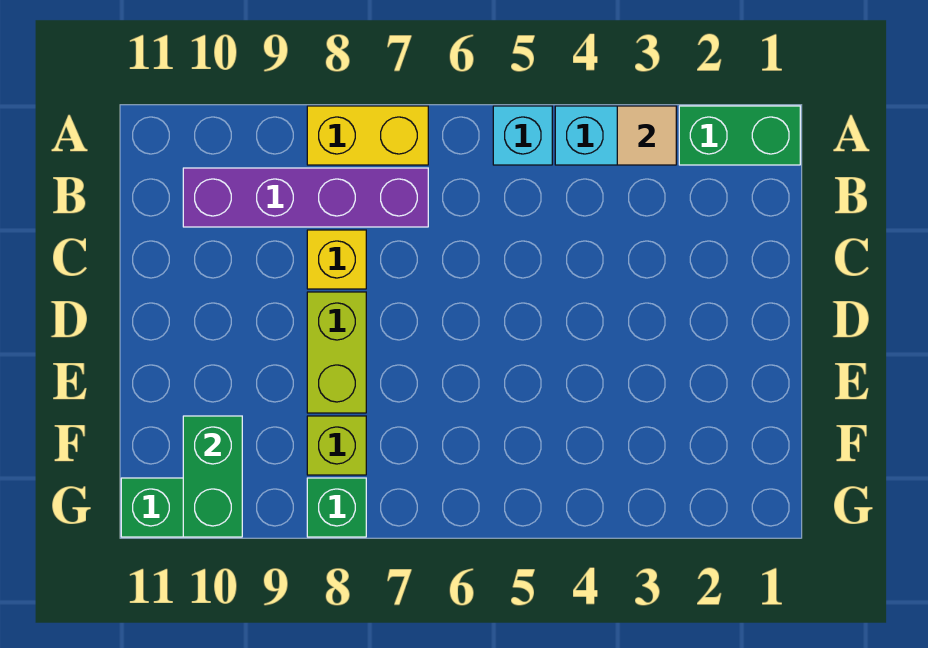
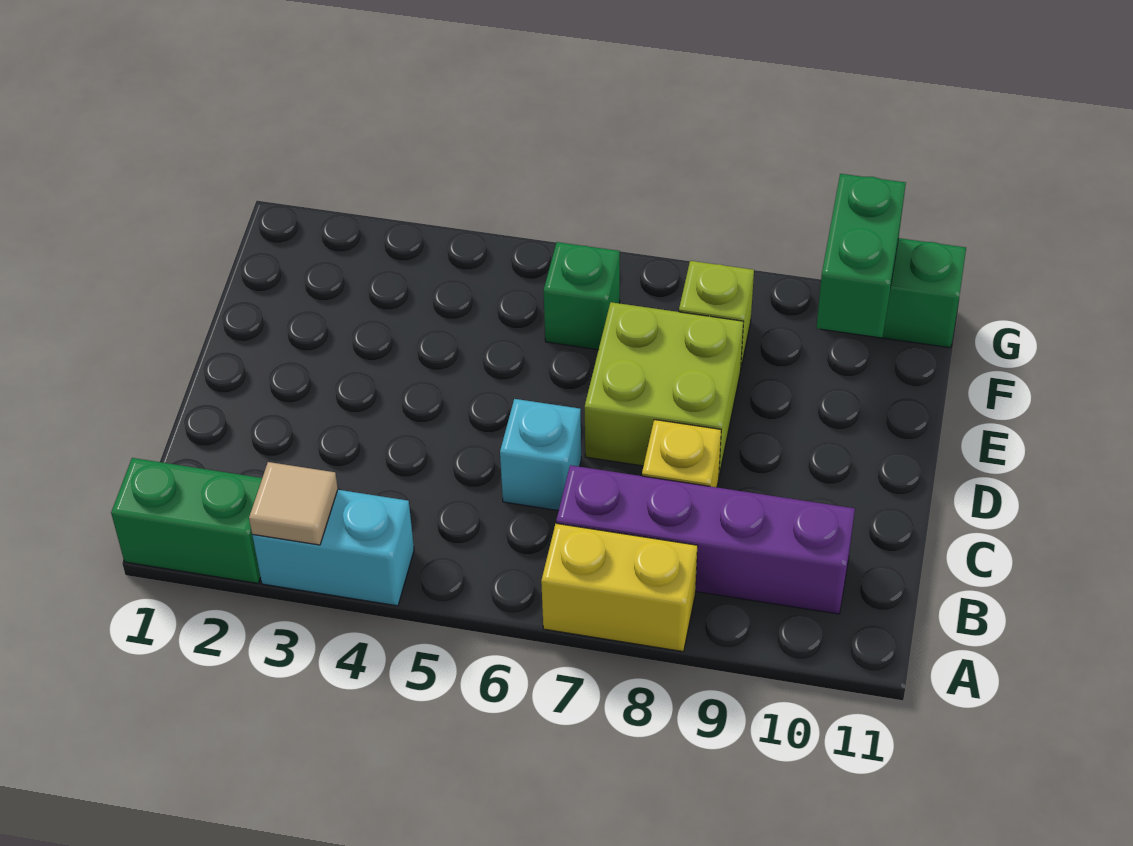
cyan 1x1 brick [493,106,552,165] -> cyan 1x1 brick moved to [500,399,581,511]
lime 1x2 brick [307,292,366,413] -> lime 2x2 brick [585,302,744,475]
green 1x1 brick [307,478,366,537] -> green 1x1 brick moved to [544,242,620,350]

